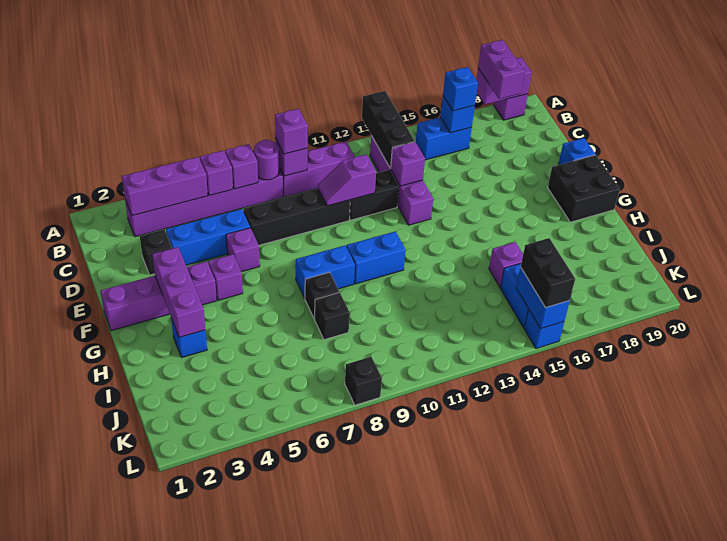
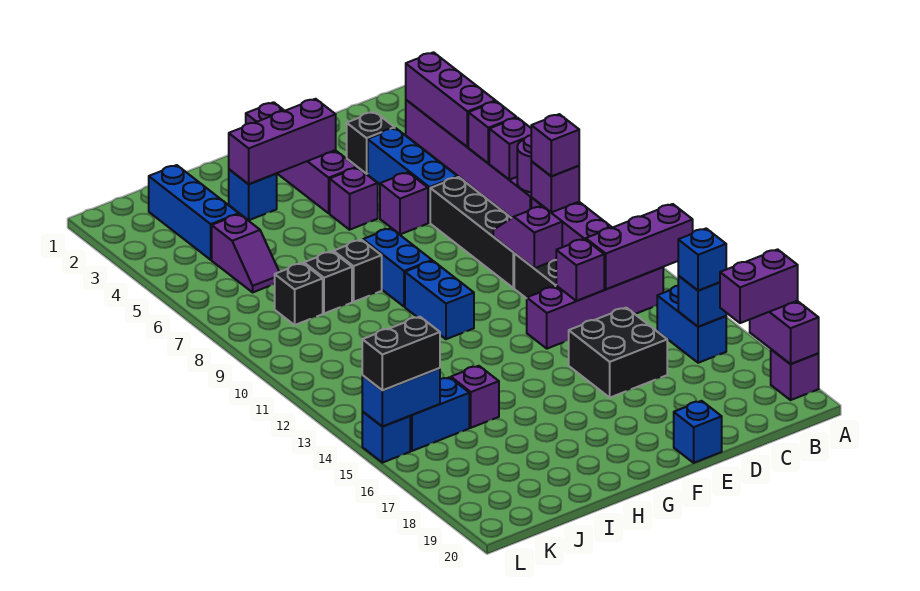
black 1x3 brick [362,91,415,168] -> purple 1x3 brick [586,204,693,289]
black 2x2 brick [548,155,620,222] -> black 2x2 brick moved to [569,308,667,398]
none -> blue 1x3 brick [149,165,239,260]
none -> purple 1x2 slope [212,214,279,292]
black 1x1 brick [345,357,382,405] -> black 1x1 brick moved to [275,263,323,325]

